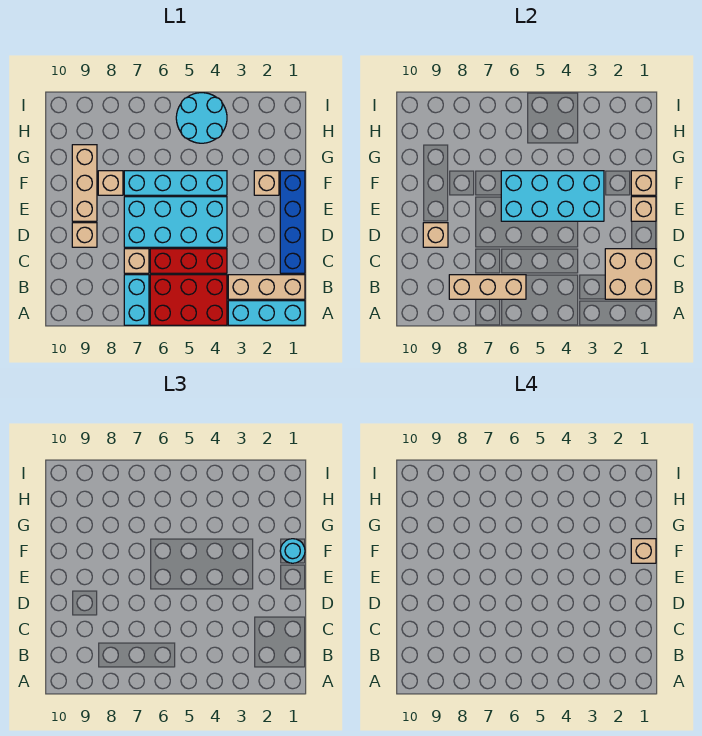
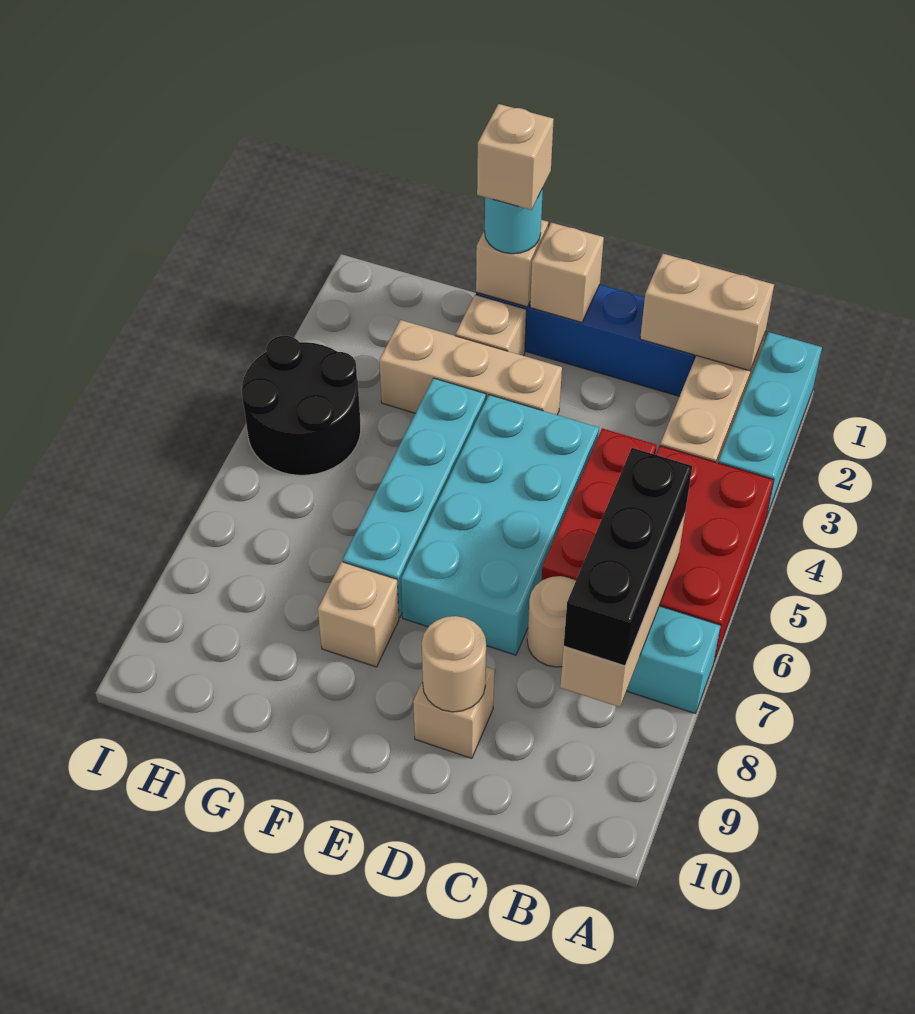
tan 2x2 brick [605,249,656,299] -> tan 1x2 brick [640,254,774,371]
none -> black 1x3 brick [564,448,692,666]
tan 1x1 brick [124,249,149,273] -> tan 1x1 round brick [527,576,576,667]
tan 1x1 brick [423,223,448,247] -> tan 1x1 round brick [422,616,486,712]
cyan 2x4 brick [501,171,604,221] -> none
tan 1x3 brick [72,145,97,221] -> tan 1x3 brick moved to [379,320,562,415]
cyan 2x2 round brick [176,93,227,143] -> black 2x2 round brick [242,336,361,475]

